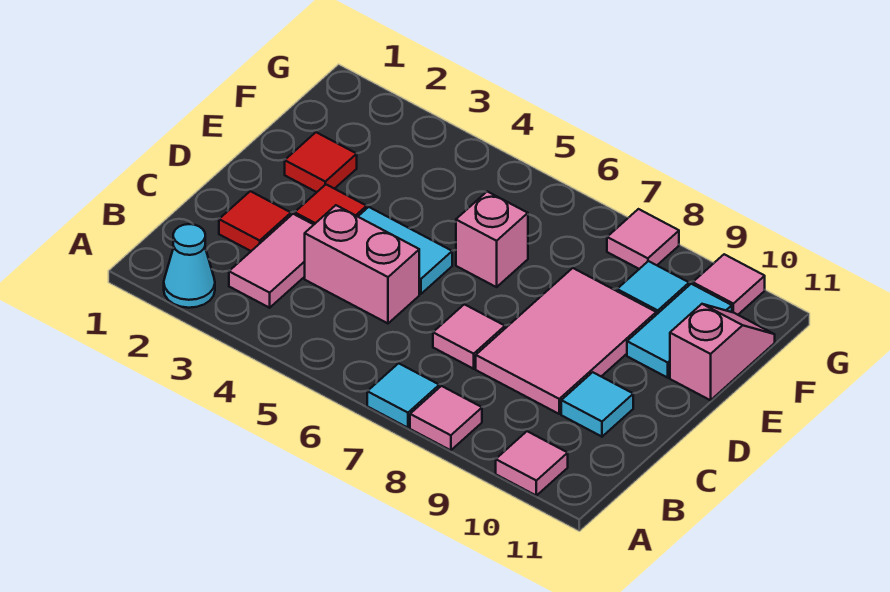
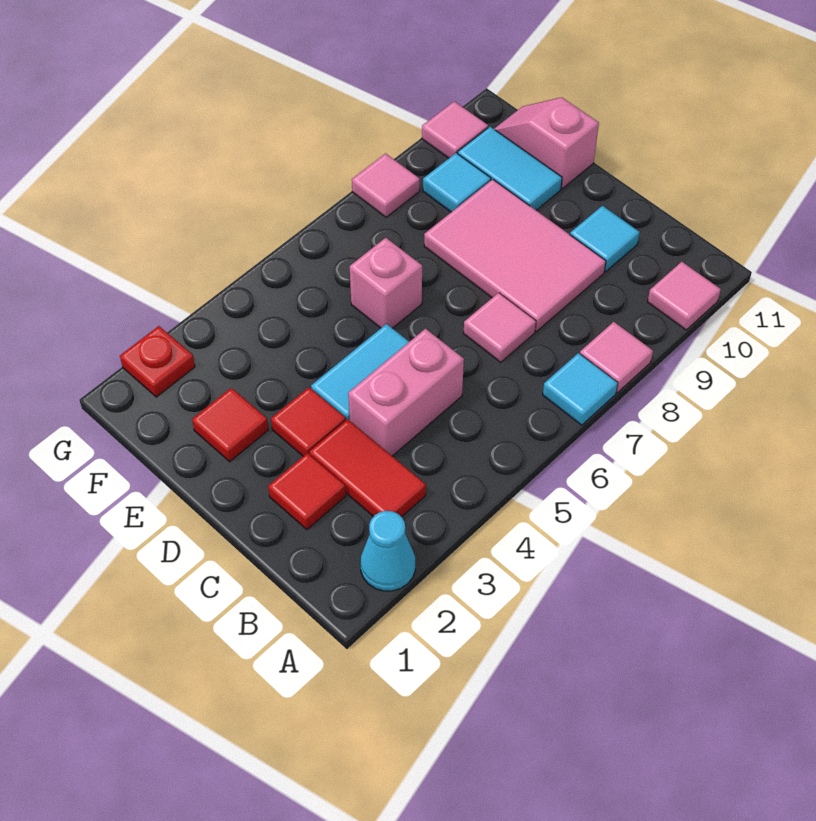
pink 1x2 tile [229,214,314,308] -> red 1x2 tile [309,419,426,517]
none -> red 1x1 plate [120,326,195,397]

